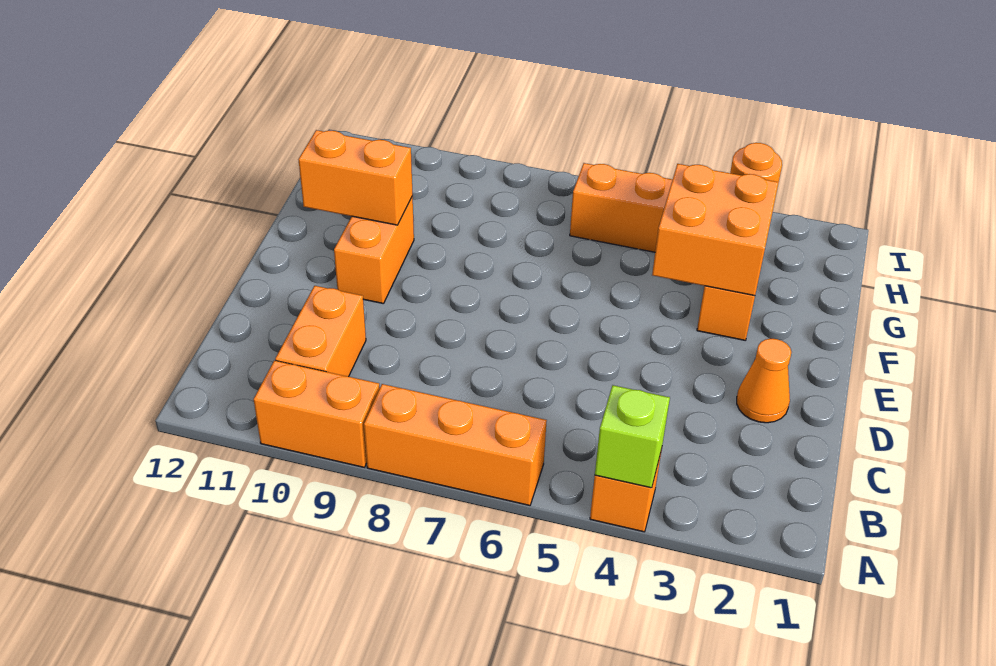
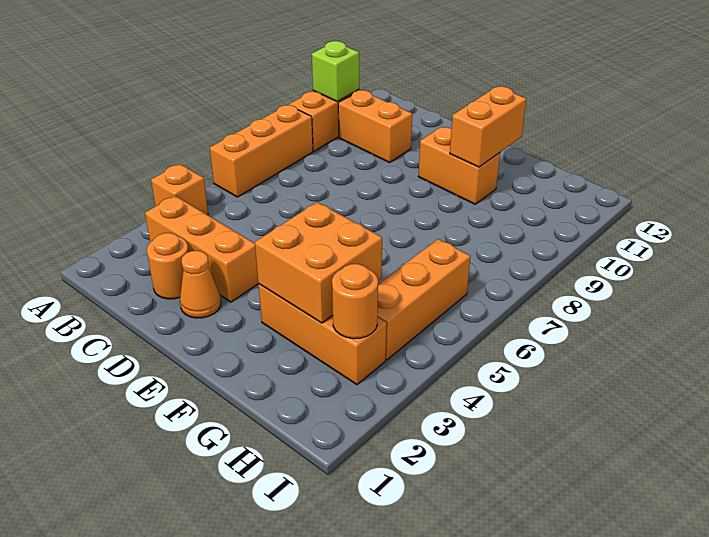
lime 1x1 brick [595,385,670,488] -> lime 1x1 brick moved to [312,41,359,102]
none -> orange 1x3 brick [145,196,259,302]
none -> orange 1x1 round brick [147,233,189,299]

